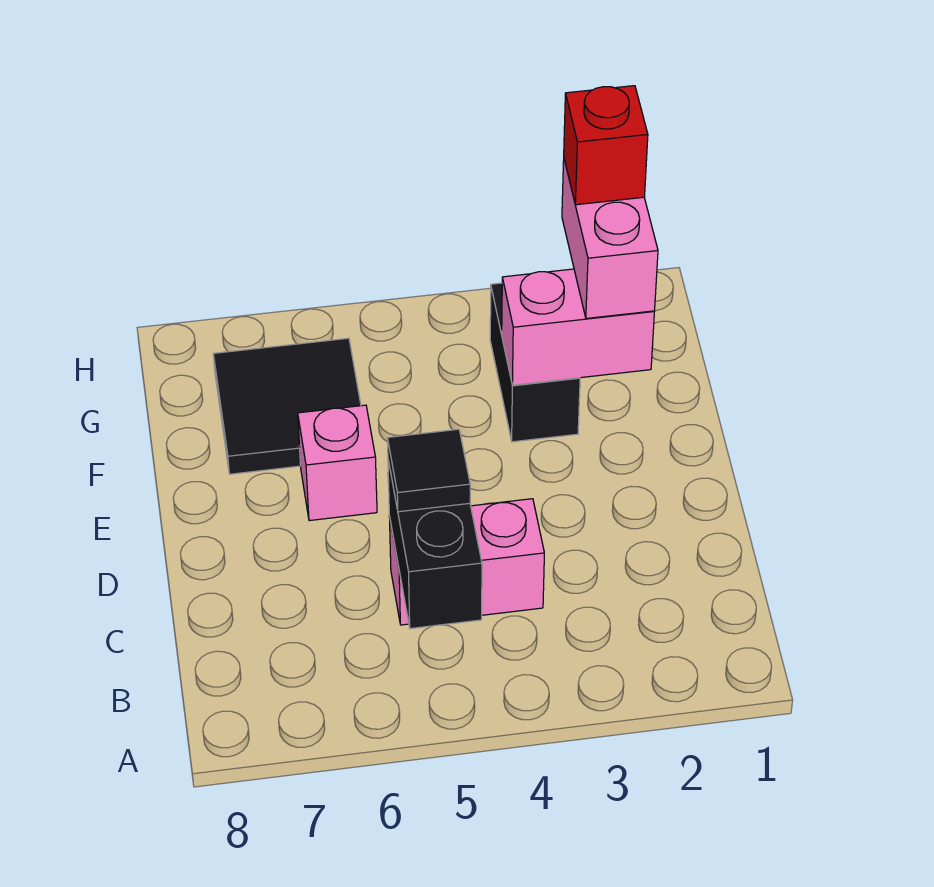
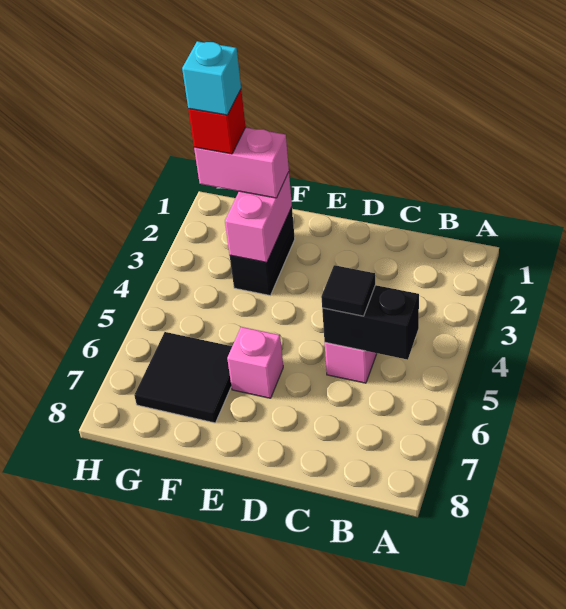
black 1x2 brick [490,283,580,442] -> black 1x2 brick turned to [230,207,295,295]
none -> cyan 1x1 brick [182,41,241,115]

